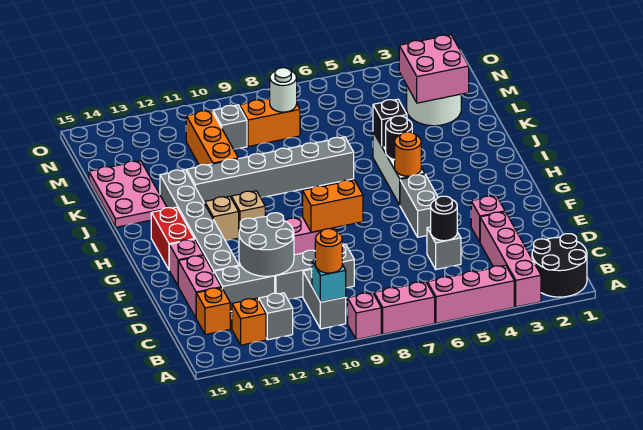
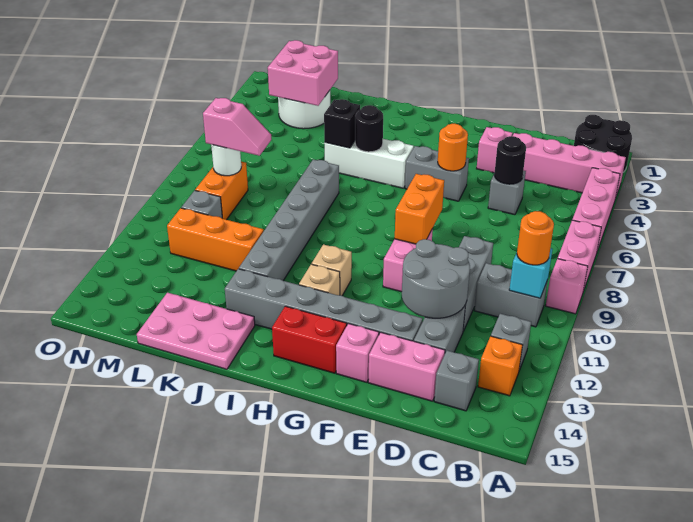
orange 1x1 brick [196,288,230,335] -> grey 1x1 brick [434,351,479,411]
orange 1x1 round brick [395,132,421,176] -> orange 1x1 round brick moved to [438,124,468,171]
none -> pink 1x2 slope [203,98,272,156]

